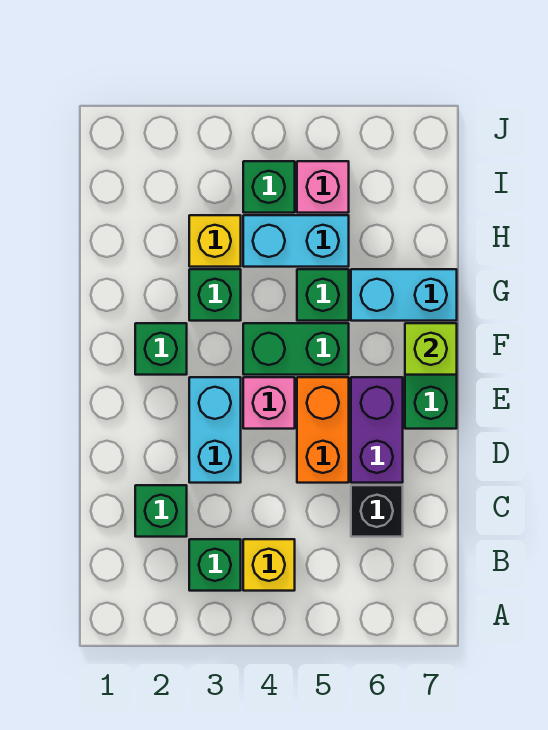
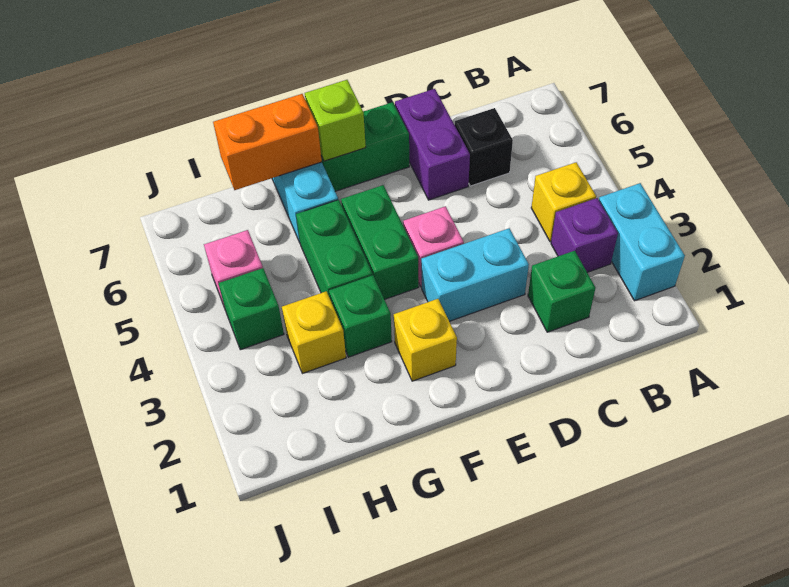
green 1x1 brick [189,539,241,591] -> purple 1x1 brick [551,198,618,272]
orange 1x2 brick [297,377,349,483] -> orange 1x2 brick moved to [213,94,322,190]
purple 1x2 brick [351,377,403,483] -> purple 1x2 brick turned to [395,89,470,200]
green 1x1 brick [135,323,187,375] -> yellow 1x1 brick [394,299,457,381]
green 1x1 brick [297,269,349,321] -> green 1x2 brick [296,200,372,298]
cyan 1x2 brick [243,215,349,267] -> cyan 1x2 brick moved to [599,183,685,301]

